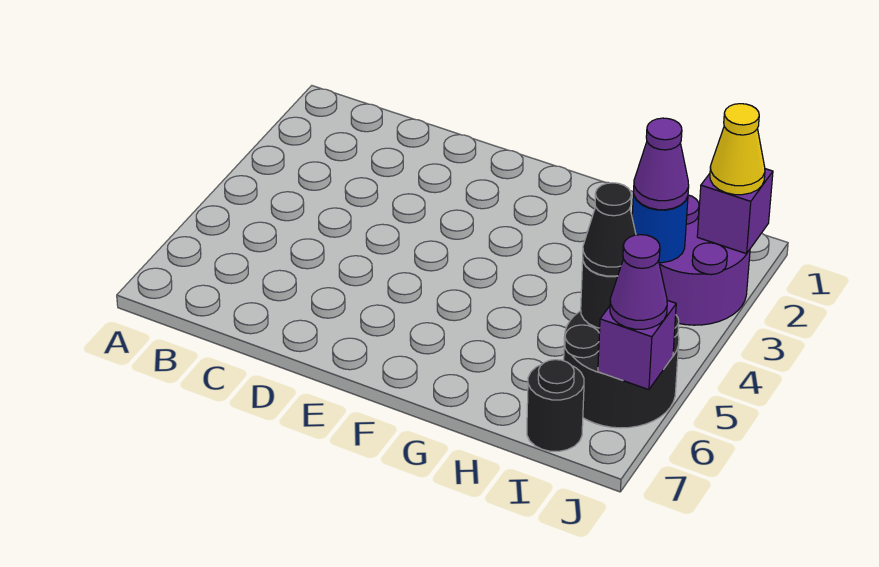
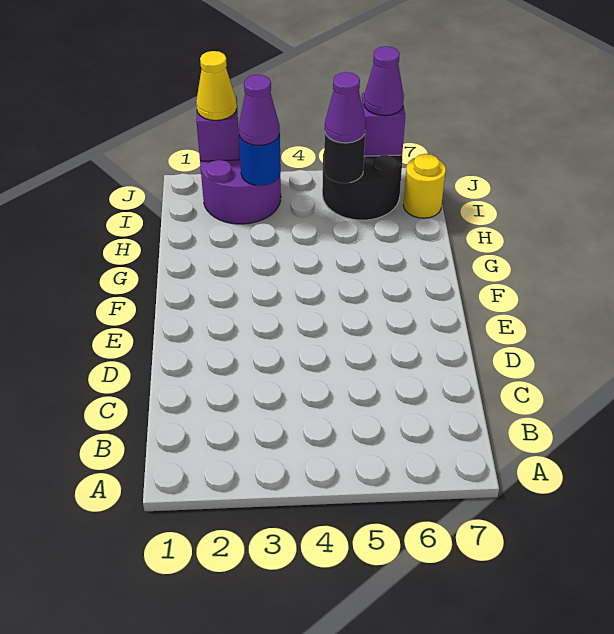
black 1x1 cone [583,183,636,276] -> purple 1x1 cone [325,72,366,143]
black 1x1 round brick [527,360,584,451] -> yellow 1x1 round brick [403,154,446,218]

